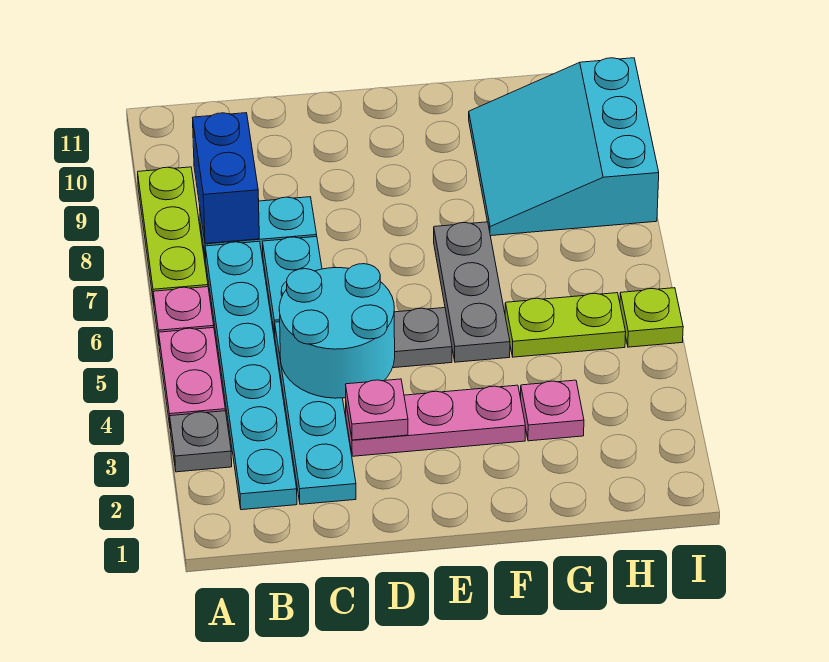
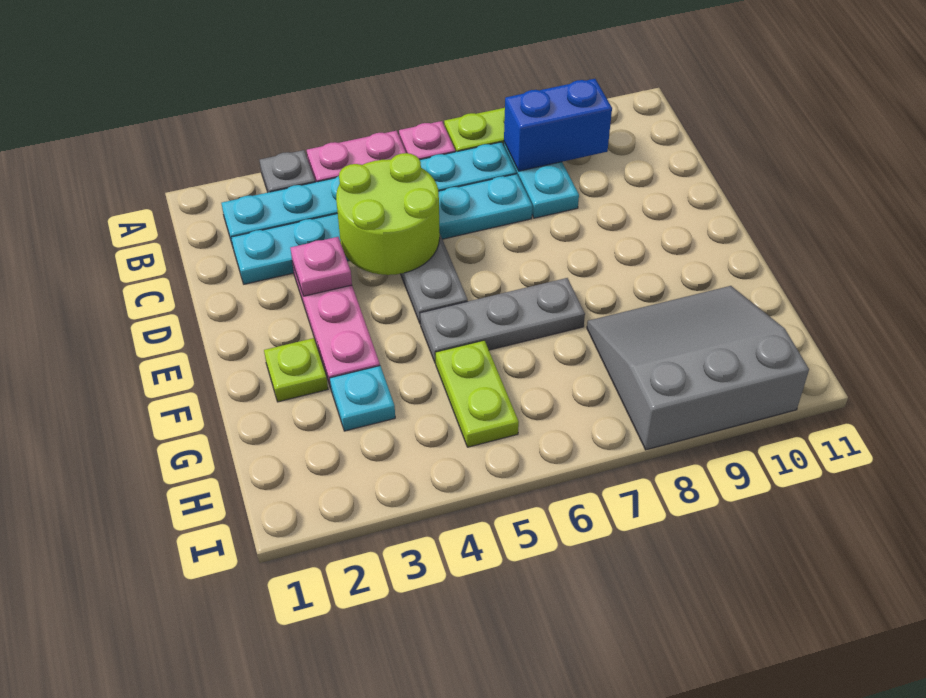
cyan 2x2 round brick [279,264,395,398] -> lime 2x2 round brick [336,153,440,275]
pink 1x1 plate [521,380,584,441] -> cyan 1x1 plate [330,366,395,431]
cyan 3x3 slope [469,58,659,236] -> grey 3x3 slope [587,286,809,450]
lime 1x1 plate [620,288,683,347] -> lime 1x1 plate moved to [264,338,328,402]

